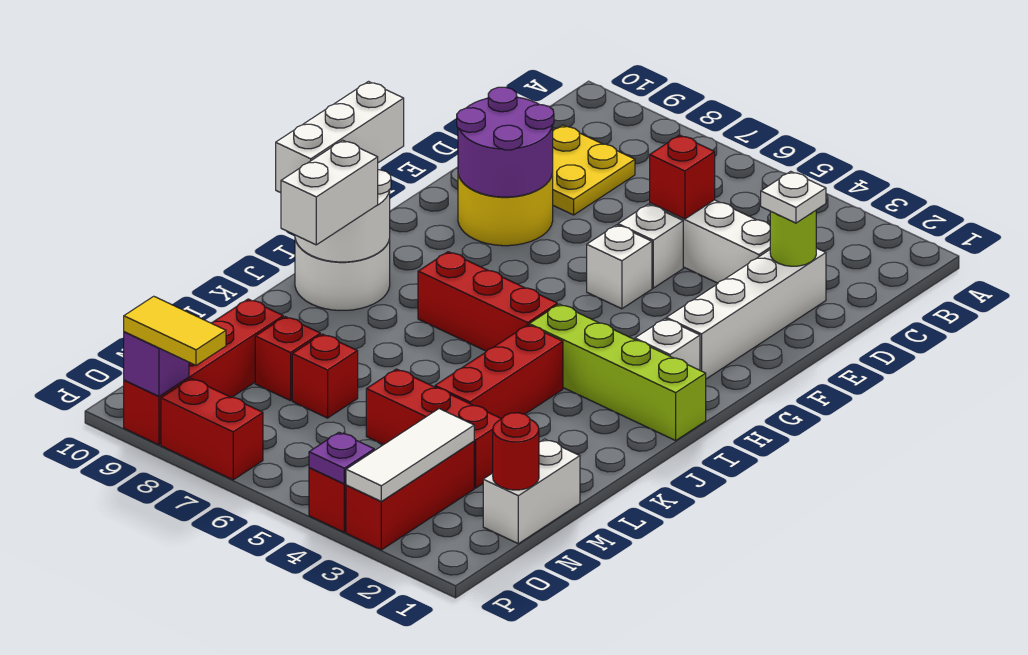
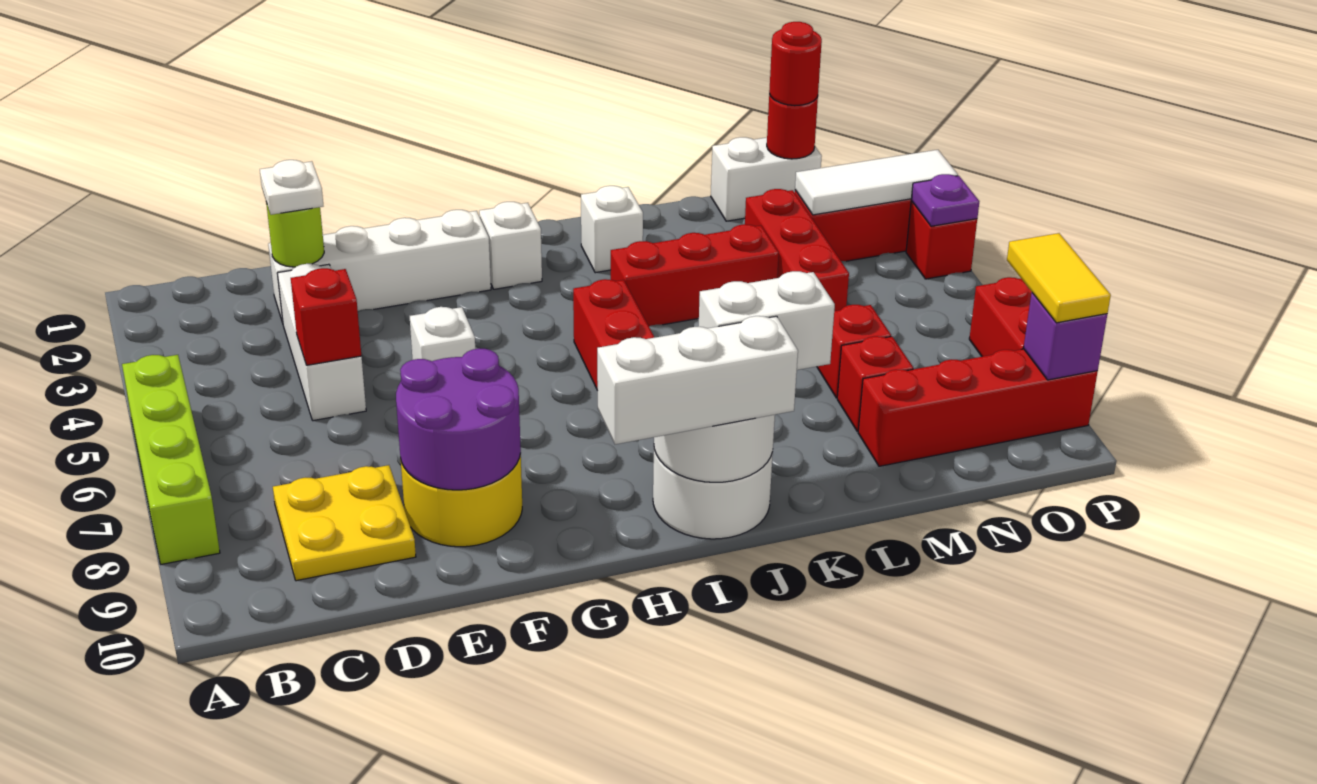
white 1x1 brick [618,204,683,288] -> white 1x1 brick moved to [581,186,643,273]
lime 1x4 brick [529,304,706,441] -> lime 1x4 brick moved to [122,355,220,564]
none -> red 1x1 round brick [769,22,822,106]

